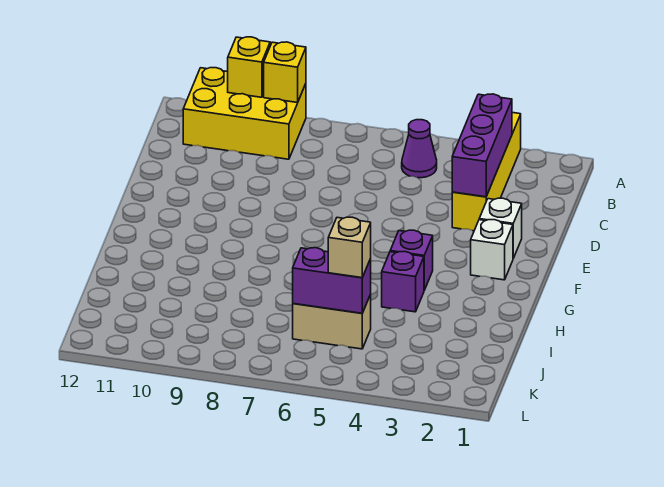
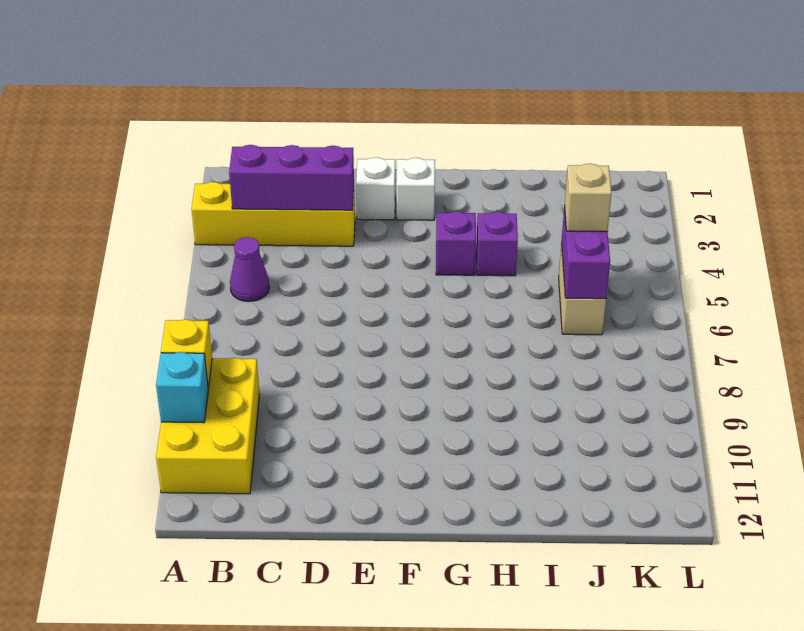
yellow 1x1 brick [228,37,270,97] -> cyan 1x1 brick [156,352,208,423]

